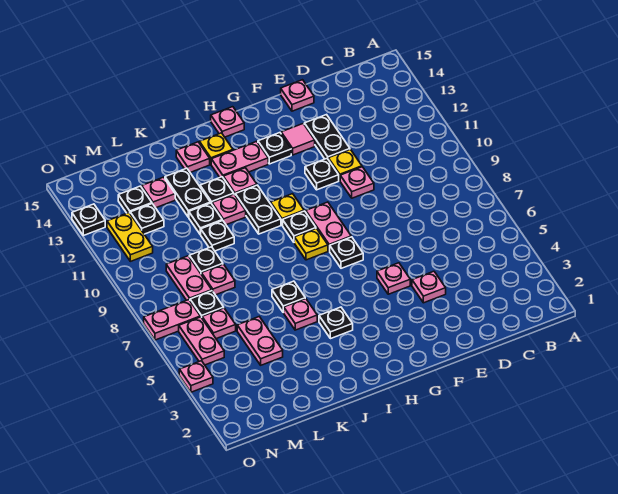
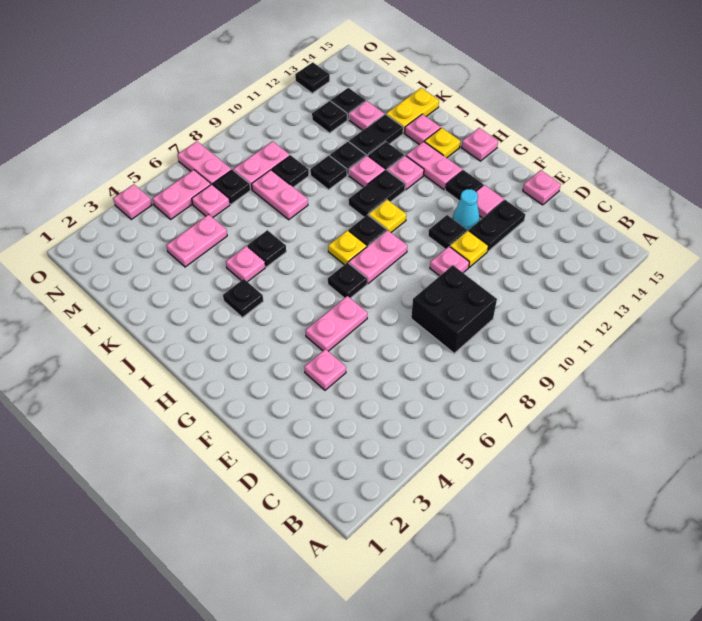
none -> black 2x2 brick [411,265,497,353]
pink 1x1 plate [377,263,410,294] -> pink 1x2 plate [305,296,367,351]
none -> cyan 1x1 cone [453,189,480,231]
pink 1x1 plate [201,264,235,295] -> pink 1x2 plate [252,170,308,220]
yellow 1x2 plate [107,213,153,261] -> yellow 1x2 plate moved to [386,88,439,133]

